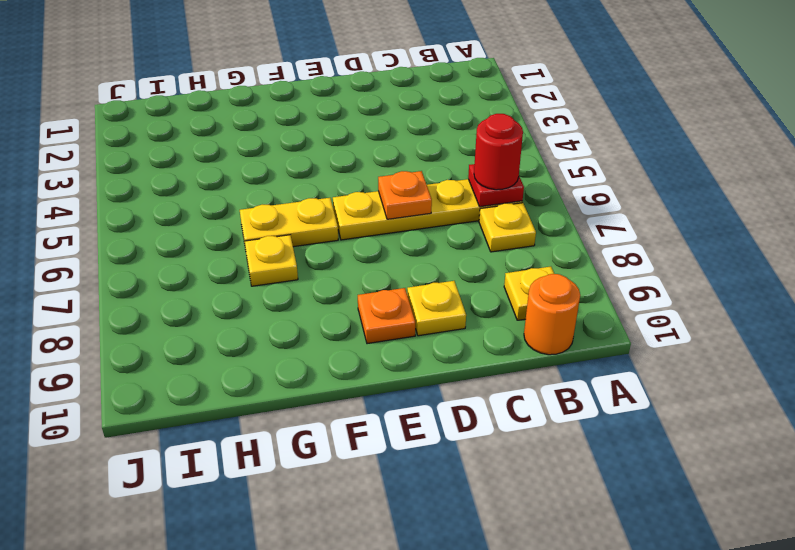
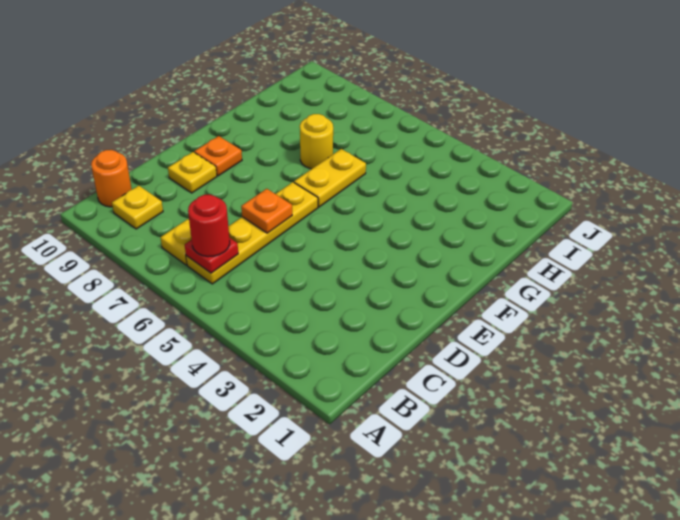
yellow 1x1 plate [245,235,298,286] -> yellow 1x1 round brick [300,114,333,169]

